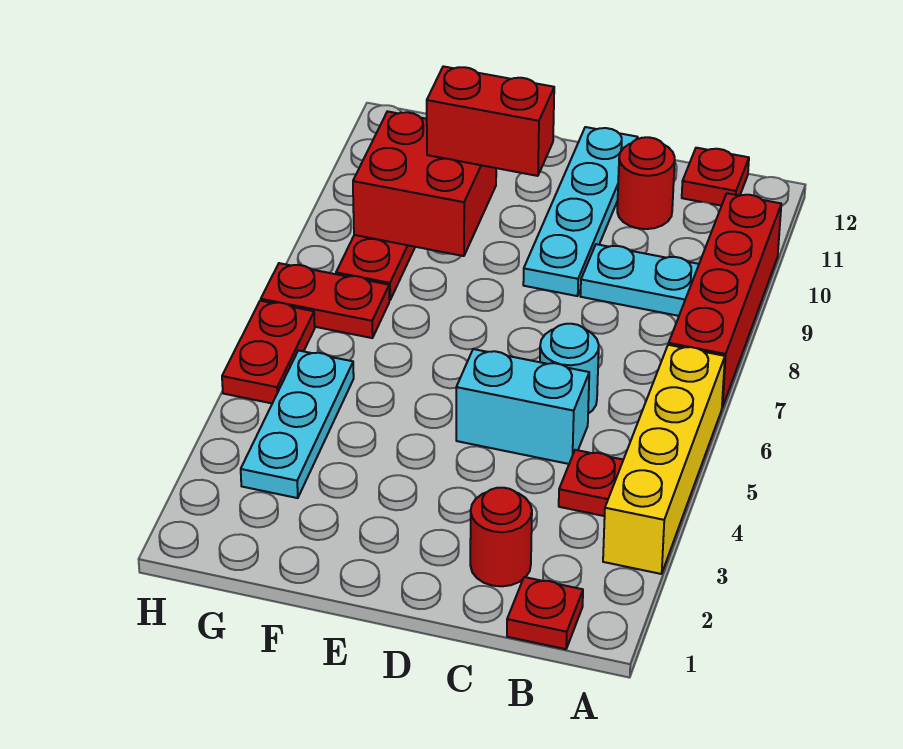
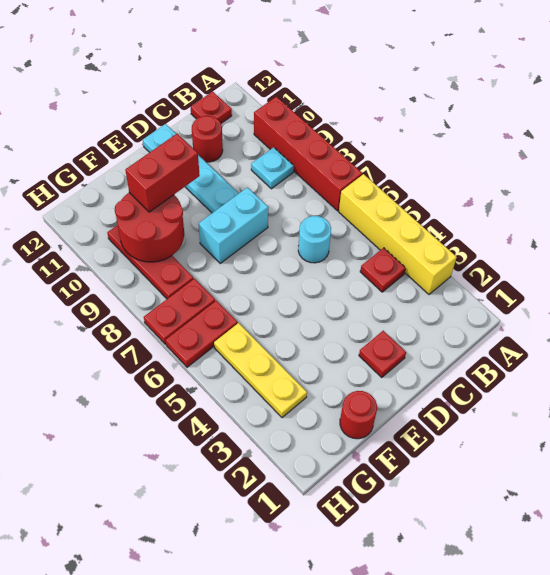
red 1x1 plate [507,577,583,649] -> red 1x1 plate moved to [359,331,406,378]
cyan 1x2 plate [581,244,699,316] -> cyan 1x1 plate [251,147,294,189]
red 1x1 round brick [470,488,532,586] -> red 1x1 round brick moved to [340,391,377,439]
cyan 1x2 brick [456,349,589,464] -> cyan 1x2 brick moved to [199,187,268,263]
red 2x2 brick [353,111,496,256] -> red 2x2 round brick [115,193,184,262]
cyan 1x3 plate [241,350,354,498] -> yellow 1x3 plate [214,323,307,418]
red 1x2 plate [222,301,315,403] -> red 1x2 plate turned to [165,301,238,367]

